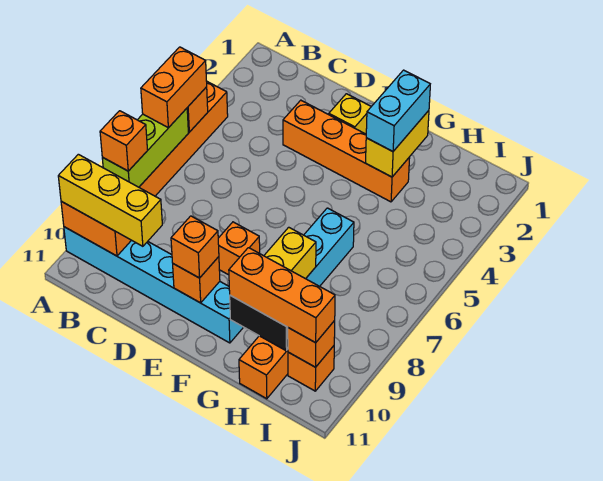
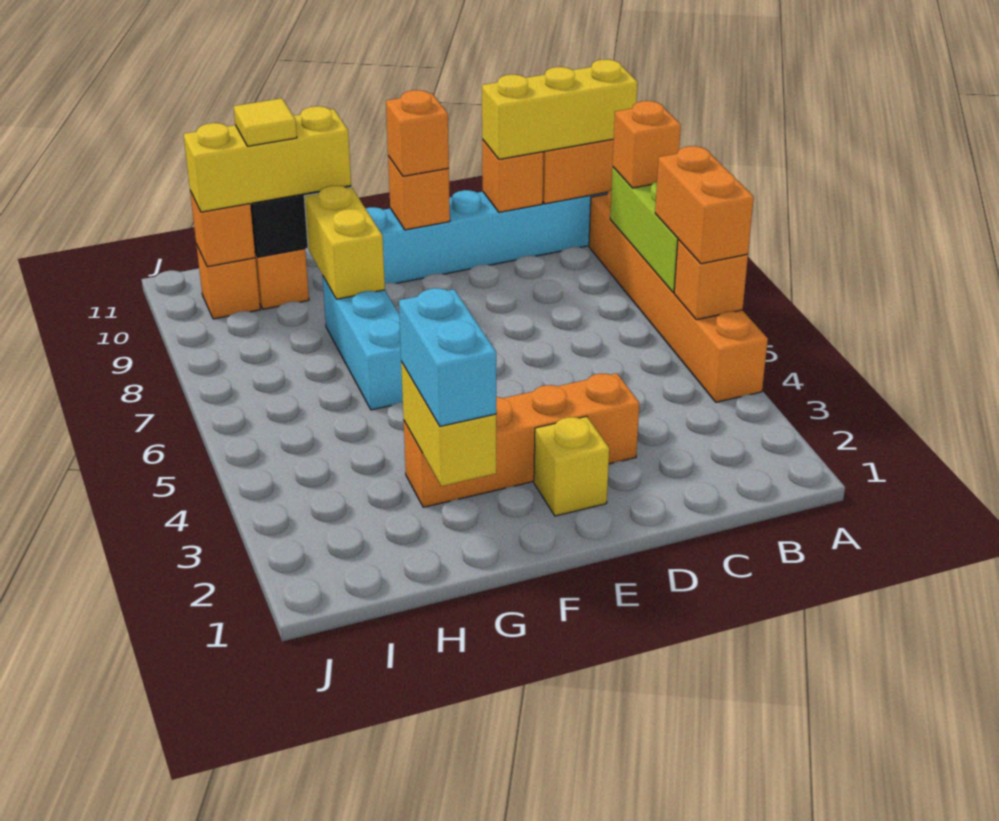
orange 1x1 brick [218,222,260,275] -> orange 1x1 brick moved to [482,140,543,212]
orange 1x3 brick [229,248,335,343] -> yellow 1x3 brick [184,106,351,212]
none -> yellow 1x1 tile [233,98,297,146]

